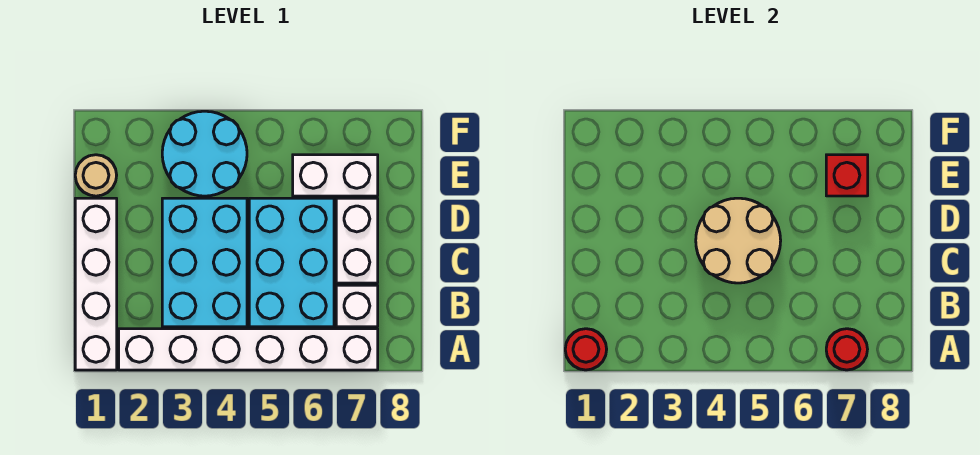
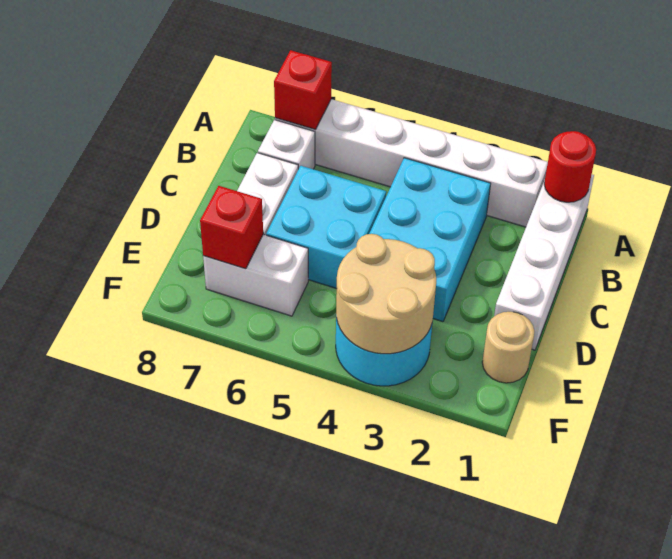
red 1x1 round brick [826,329,868,370] -> red 1x1 brick [274,50,332,129]
cyan 2x3 brick [249,198,334,327] -> cyan 2x2 brick [266,166,386,289]
tan 2x2 round brick [696,198,781,283] -> tan 2x2 round brick moved to [336,234,436,354]

